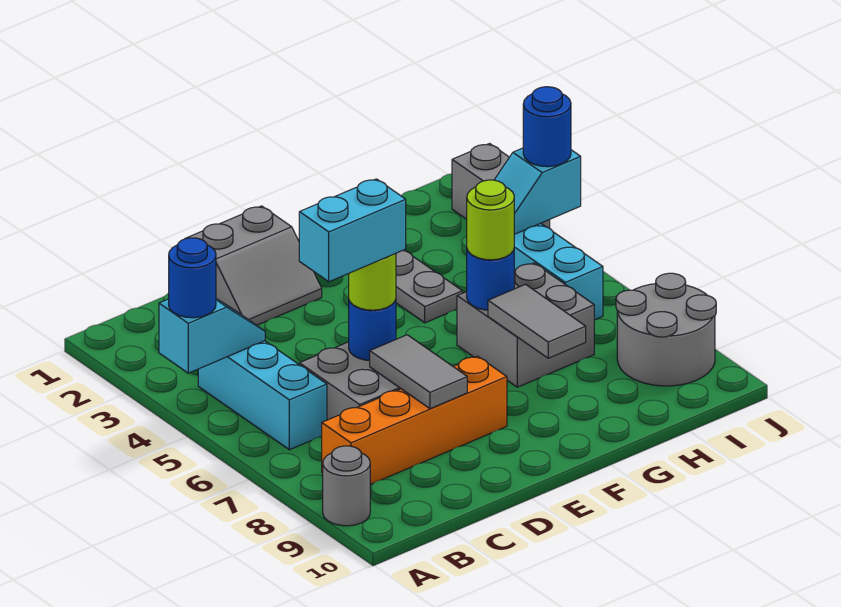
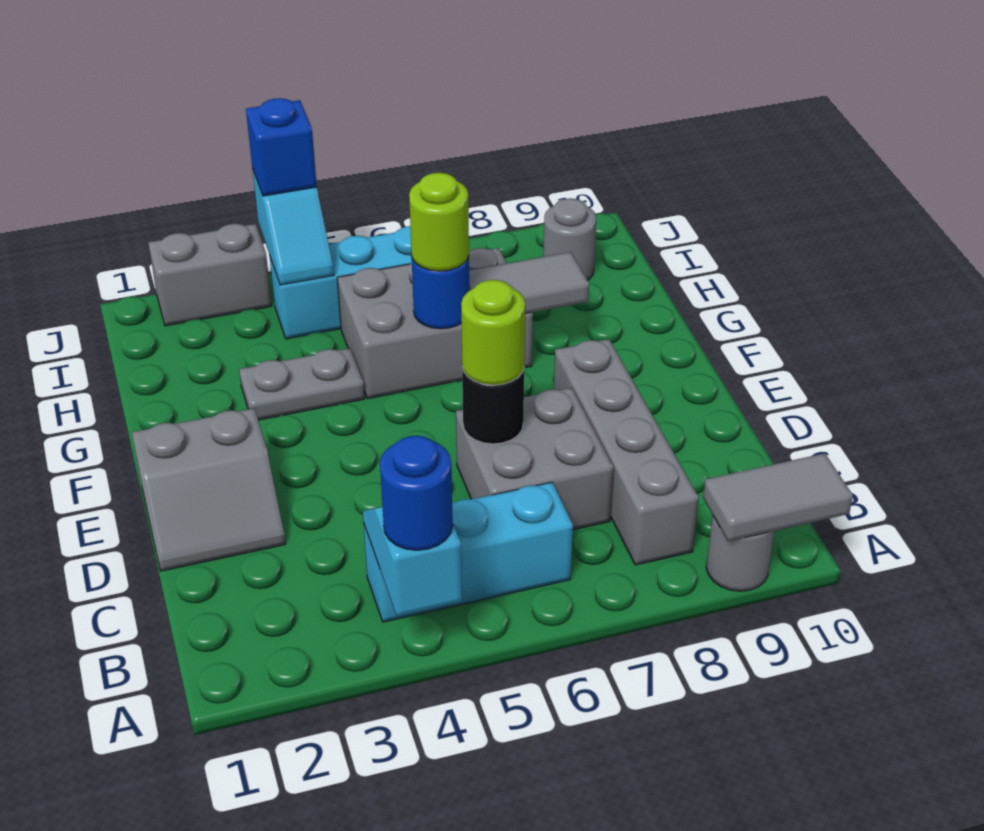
orange 1x4 brick [322,356,507,485] -> grey 1x4 brick [554,339,699,565]
cyan 1x2 brick [299,179,406,282] -> none
grey 2x2 slope [185,206,322,325] -> grey 2x2 slope turned to [132,408,286,571]
blue 1x1 round brick [349,300,396,360] -> black 1x1 round brick [462,367,524,444]
grey 1x2 tile [370,335,467,409] -> grey 1x2 tile moved to [703,453,853,541]
grey 2x2 brick [457,263,594,387] -> grey 2x3 brick [337,248,533,399]
grey 2x2 round brick [616,273,716,386] -> grey 1x1 round brick [543,198,596,280]
blue 1x1 round brick [523,87,571,167] -> blue 1x1 brick [246,98,317,196]

